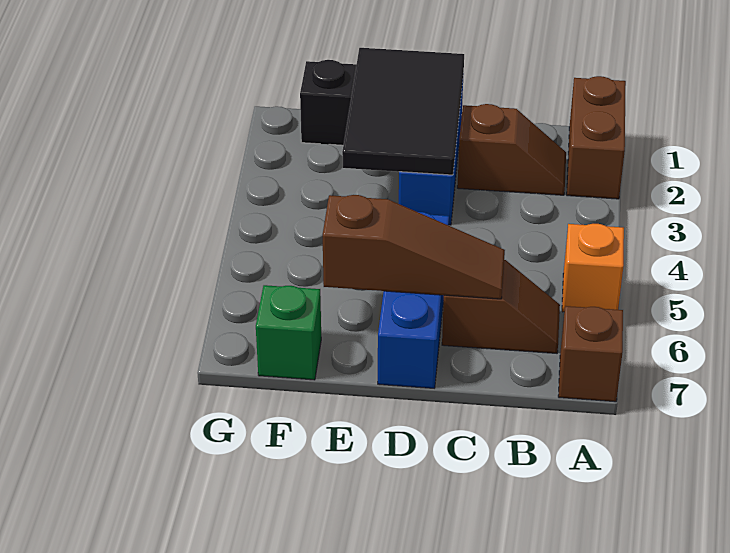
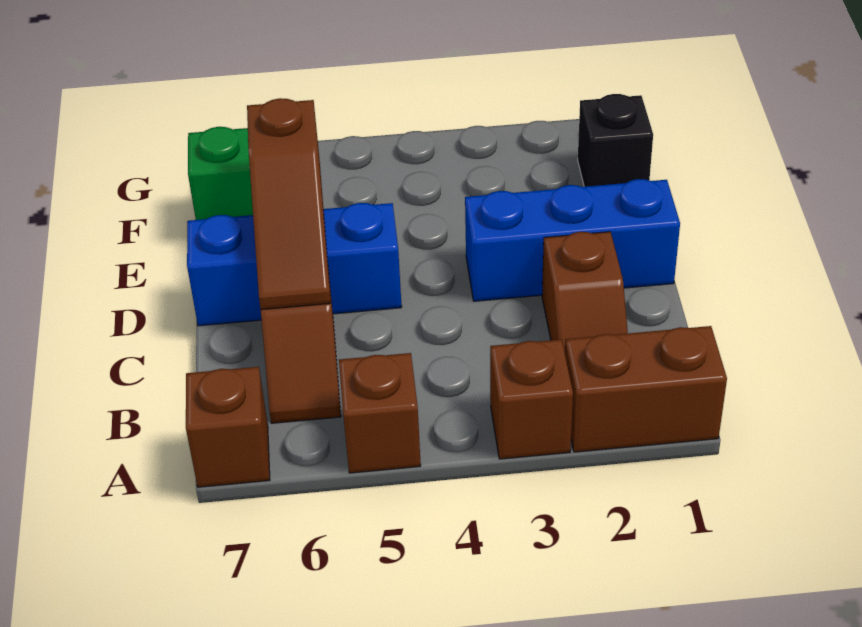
none -> brown 1x1 brick [490,340,573,459]
orange 1x1 brick [562,224,624,312] -> brown 1x1 brick [339,353,421,473]
black 2x3 tile [342,48,464,175] -> none

